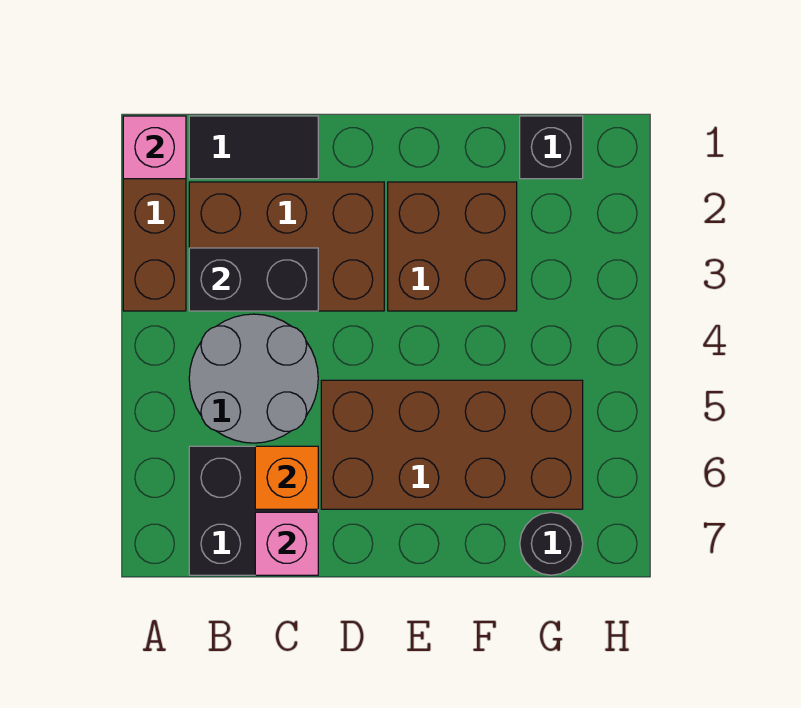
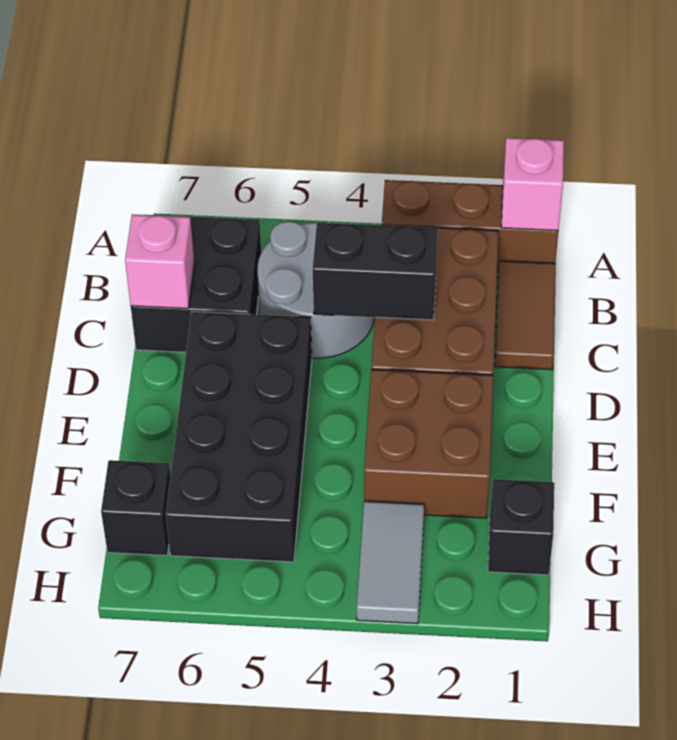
black 1x2 tile [189,116,318,179] -> brown 1x2 tile [495,261,555,370]
black 1x2 brick [189,248,318,311] -> black 1x2 brick turned to [313,223,438,320]
orange 1x1 brick [255,446,318,509] -> none
brown 2x4 brick [321,380,583,509] -> black 2x4 brick [166,312,312,562]
none -> grey 1x2 tile [357,501,424,624]
black 1x1 round brick [520,512,583,575] -> black 1x1 brick [101,460,170,556]

